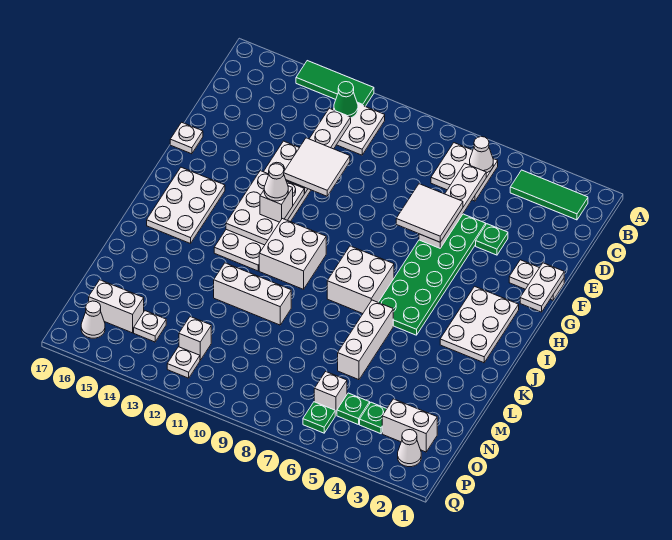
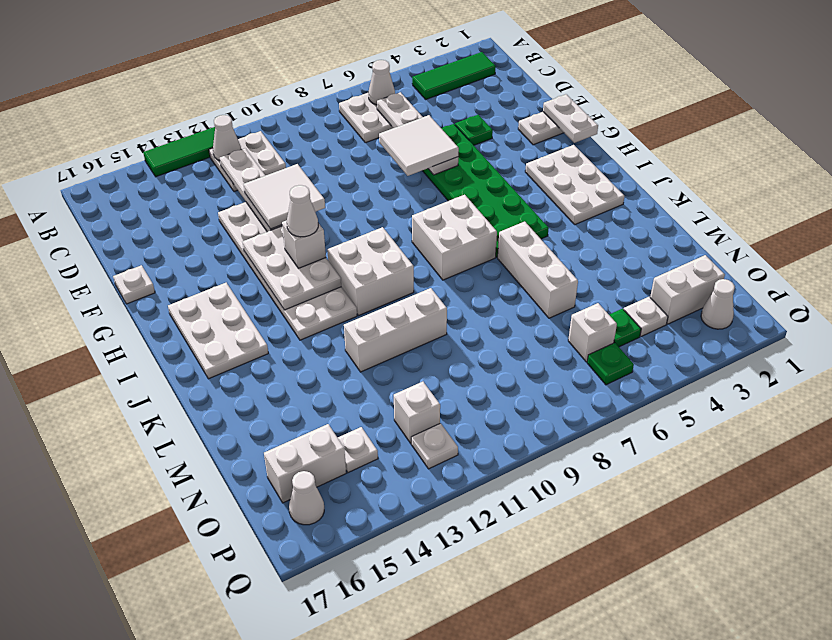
green 1x1 cone [334,82,358,118] -> white 1x1 cone [213,115,241,161]
green 1x1 plate [360,402,386,434] -> white 1x1 plate [624,297,668,337]

